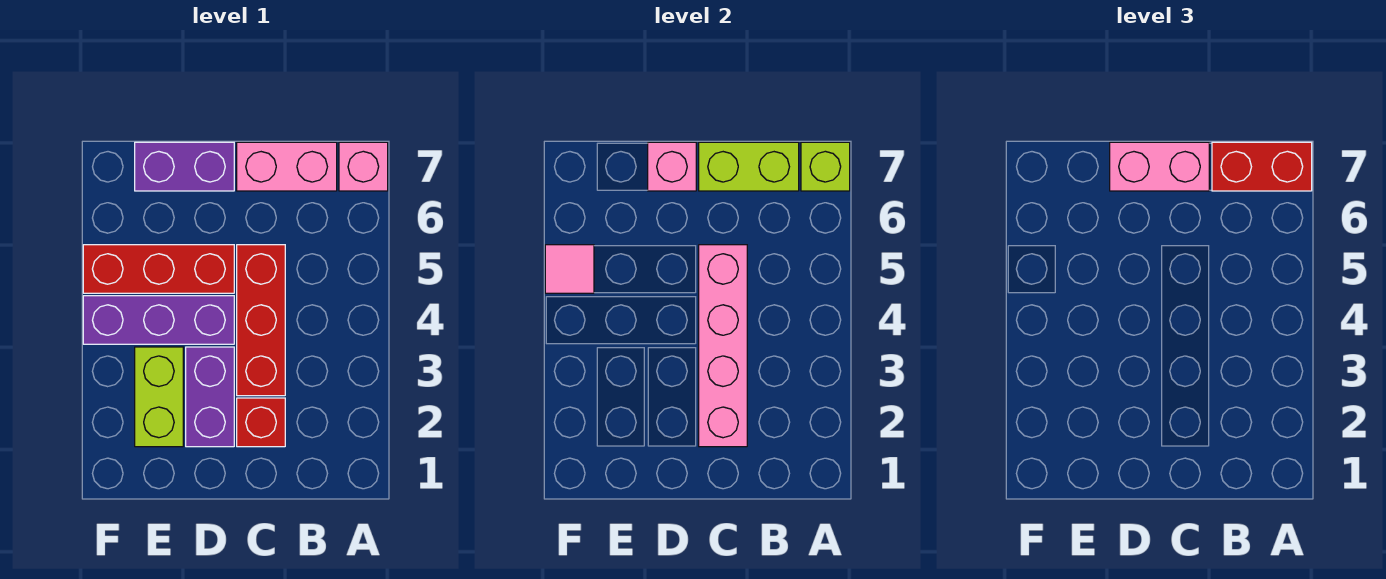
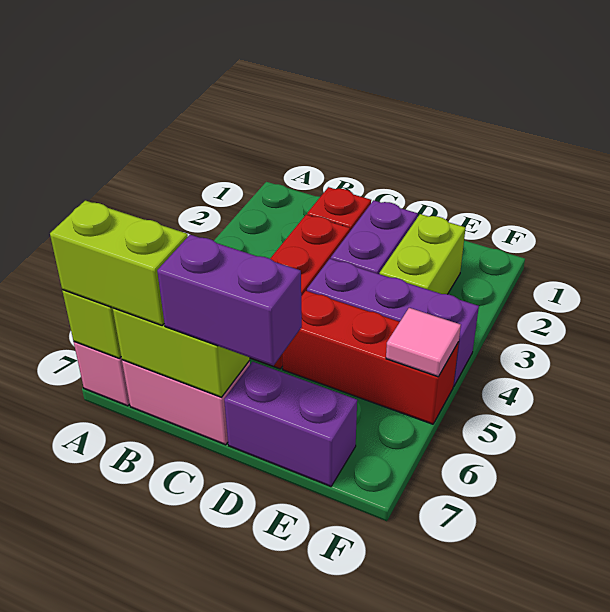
red 1x2 brick [1212,142,1312,191] -> lime 1x2 brick [50,201,188,325]
pink 1x4 brick [699,245,747,447] -> none
pink 1x2 brick [1110,142,1209,191] -> purple 1x2 brick [157,235,302,366]
pink 1x1 brick [648,142,696,191] -> none

